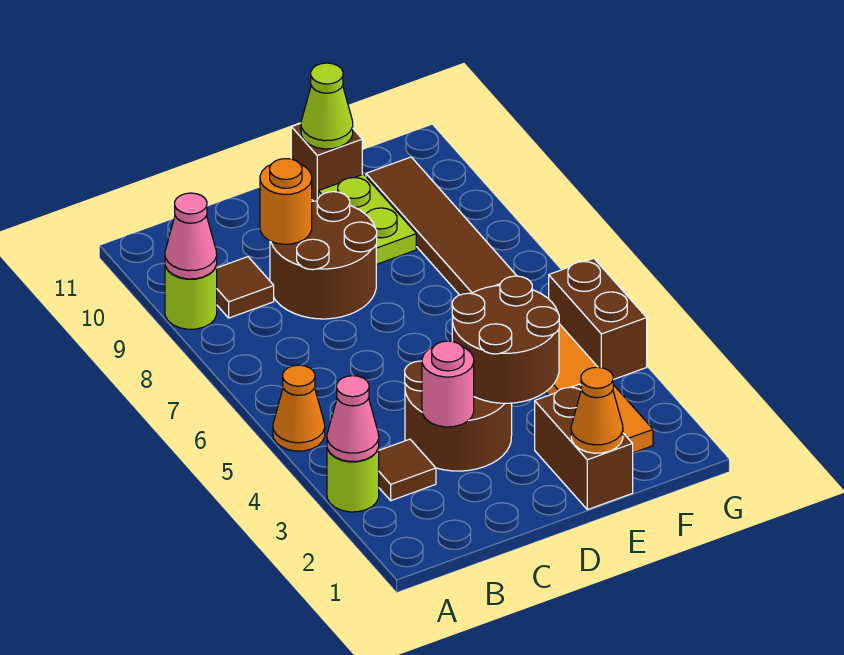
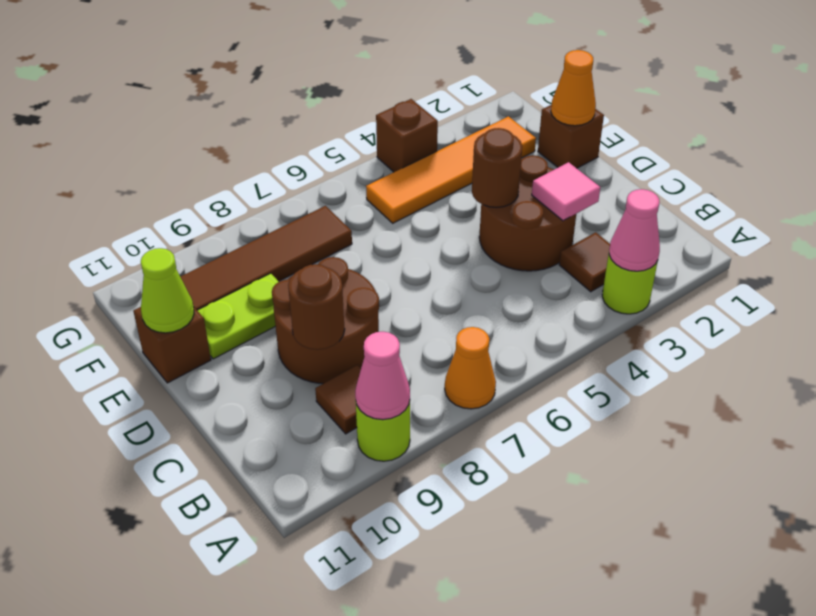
orange 1x1 cone [273,365,325,451] -> orange 1x1 cone moved to [445,327,496,409]
pink 1x1 round brick [422,341,474,427] -> pink 1x1 tile [532,162,600,221]
orange 1x1 round brick [260,159,312,244] -> brown 1x1 round brick [288,264,345,350]
brown 2x2 round brick [452,276,559,403] -> brown 1x1 round brick [472,128,522,207]
brown 1x2 brick [535,384,633,510] -> brown 1x1 brick [538,105,604,168]
brown 1x2 brick [549,258,647,380] -> brown 1x1 brick [376,99,438,172]

